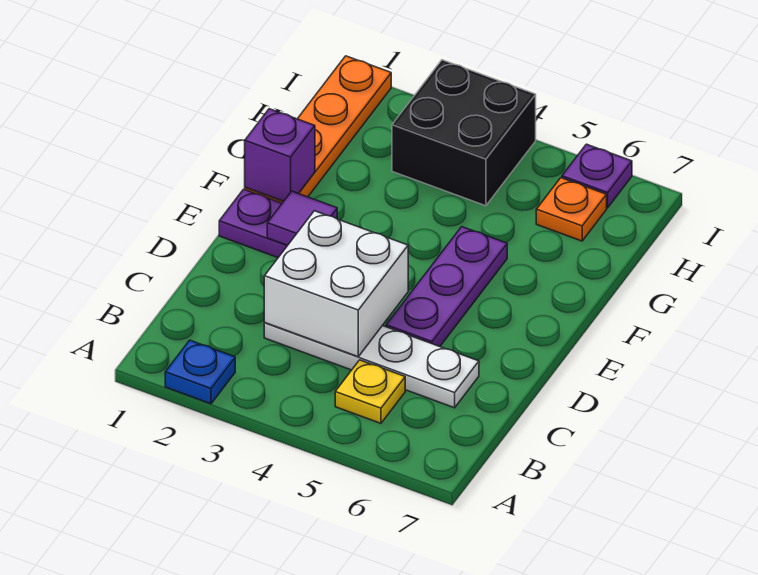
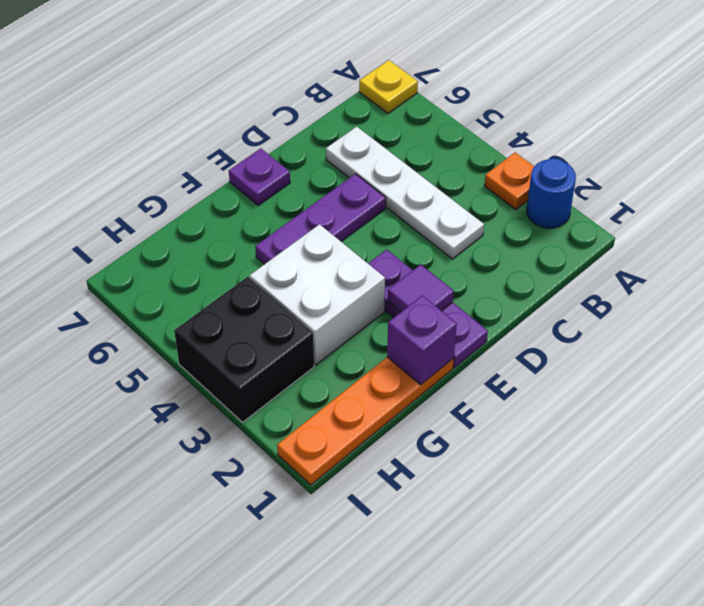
blue 1x1 plate [165,340,235,404] -> blue 1x1 round brick [527,159,576,228]
yellow 1x1 plate [335,360,405,423] -> yellow 1x1 plate moved to [359,60,418,113]
white 2x2 brick [264,211,408,357] -> white 2x2 brick moved to [250,224,385,365]
orange 1x1 plate [536,178,607,241] -> orange 1x1 plate moved to [484,153,534,210]
purple 1x1 plate [562,144,632,208] -> purple 1x1 plate moved to [229,148,290,205]

